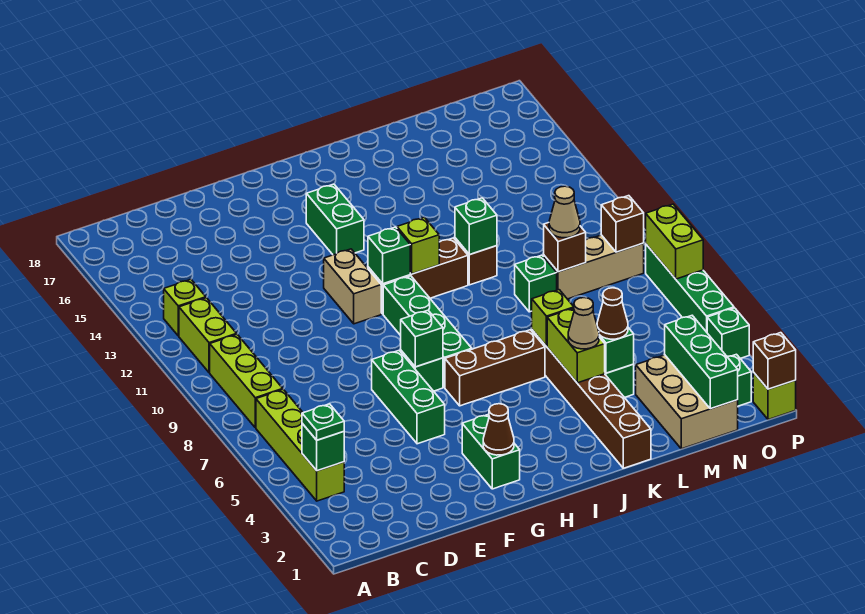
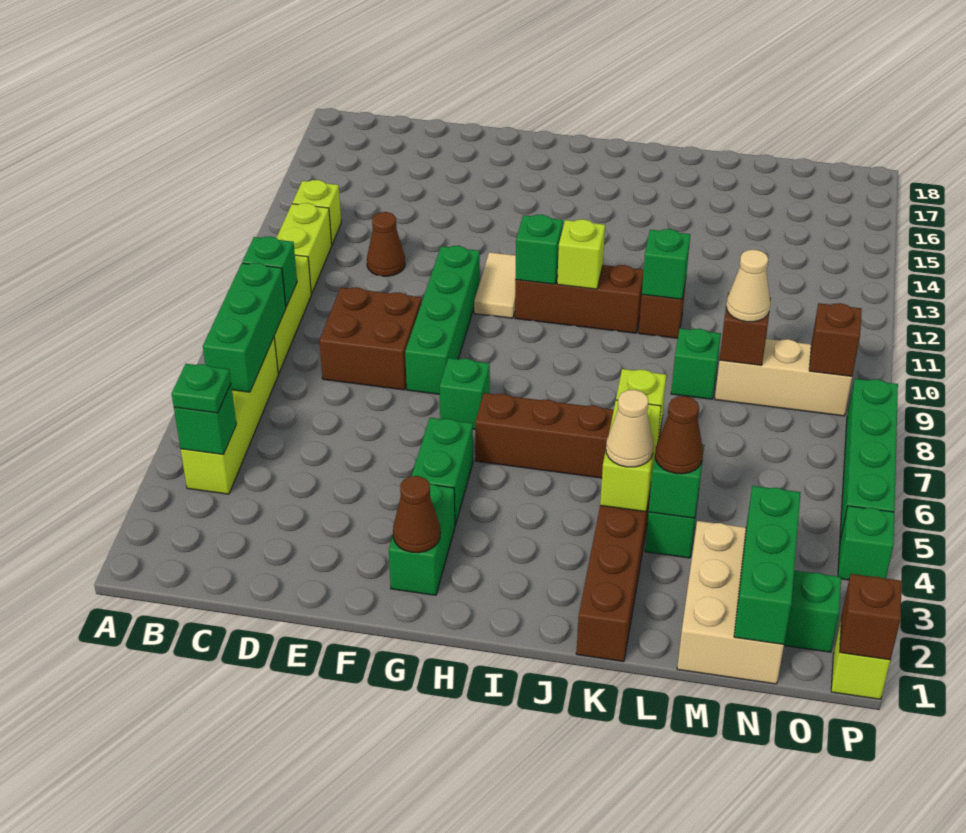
none -> brown 2x2 brick [319,287,422,390]
none -> brown 1x1 cone [367,212,405,276]
green 1x3 brick [372,351,445,444] -> green 1x3 brick moved to [203,263,286,392]
green 1x1 brick [401,310,443,367] -> green 1x1 brick moved to [242,237,297,307]
tan 1x2 brick [324,249,381,324] -> tan 1x2 tile [474,252,516,318]
green 1x4 brick [383,276,472,387] -> green 1x4 brick moved to [405,246,480,394]
green 1x2 brick [306,184,364,255] -> green 1x2 brick moved to [412,418,473,525]
lime 1x2 brick [646,204,703,279] -> none

